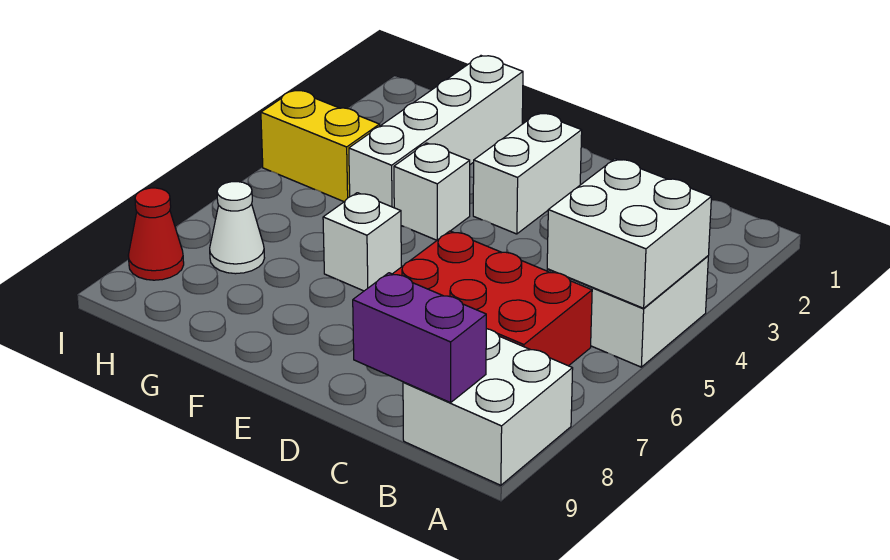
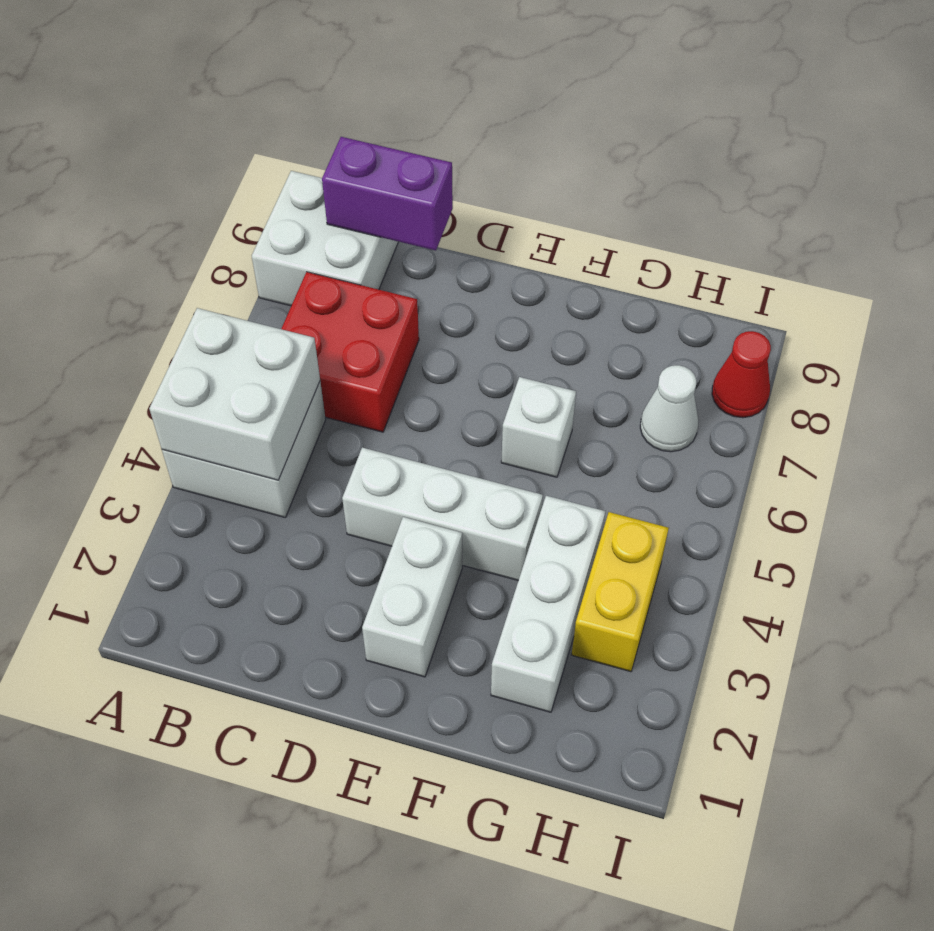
red 2x3 brick [393,231,592,366] -> red 2x2 brick [281,272,419,432]
white 1x1 brick [394,143,470,240] -> white 1x3 brick [342,448,543,581]
white 1x4 brick [349,56,523,208] -> white 1x3 brick [491,496,605,712]
yellow 1x2 brick [261,90,380,202] -> yellow 1x2 brick turned to [572,512,669,672]

